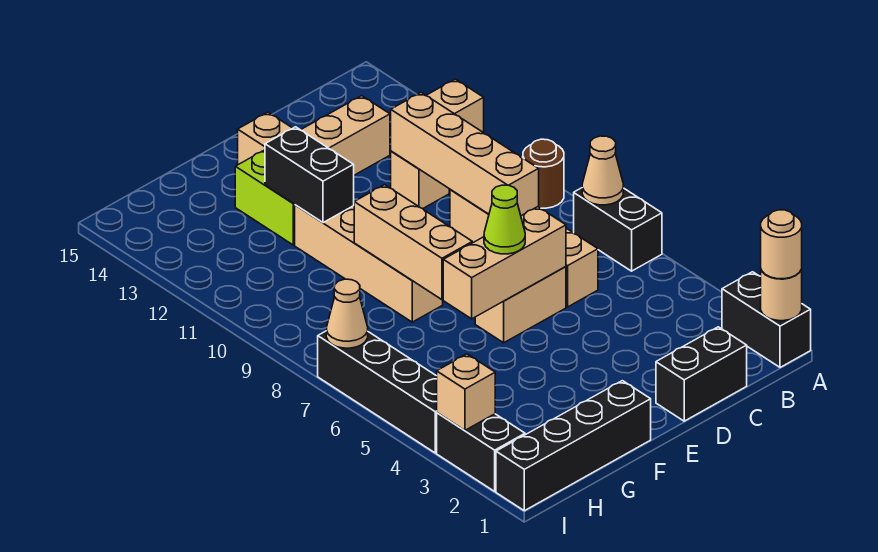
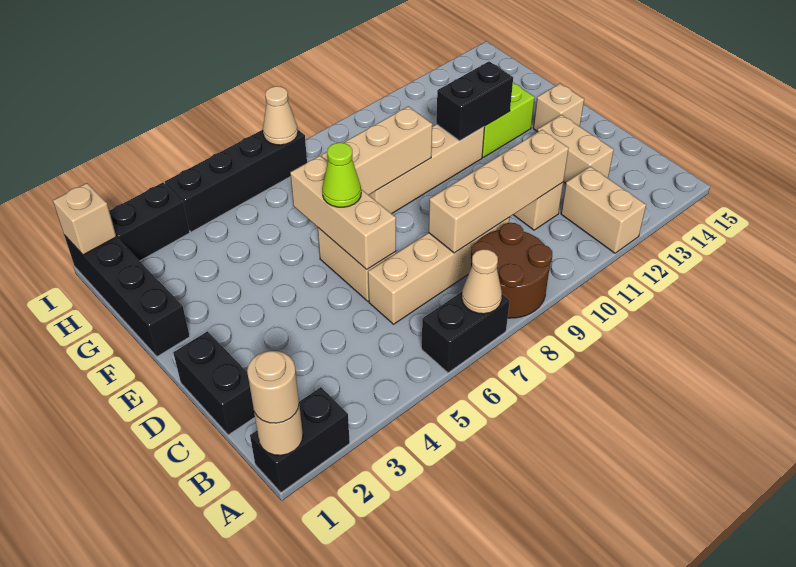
brown 1x1 round brick [523,139,564,208] -> brown 2x2 round brick [471,223,552,318]
tan 1x1 brick [437,354,495,430] -> tan 1x1 brick moved to [53,183,116,255]

